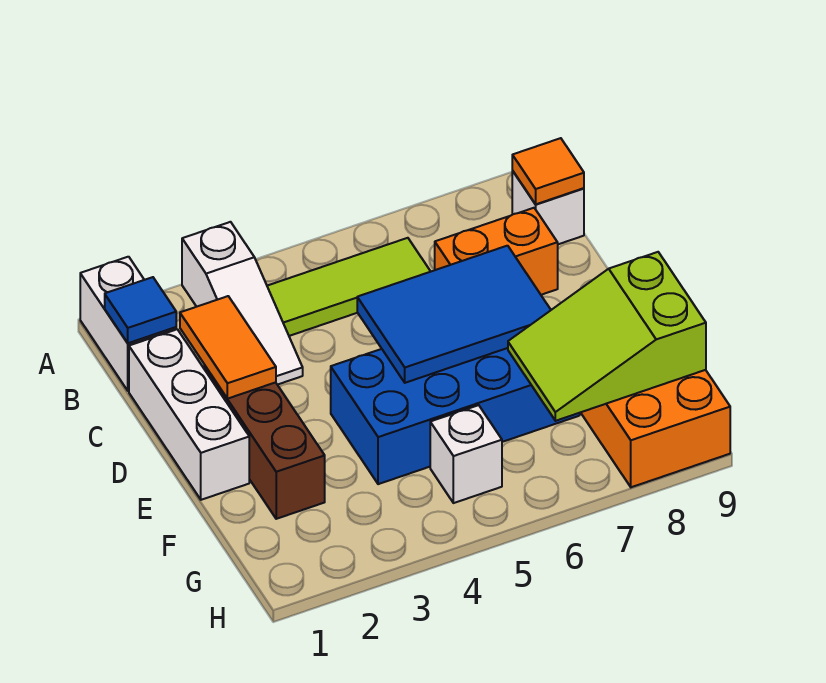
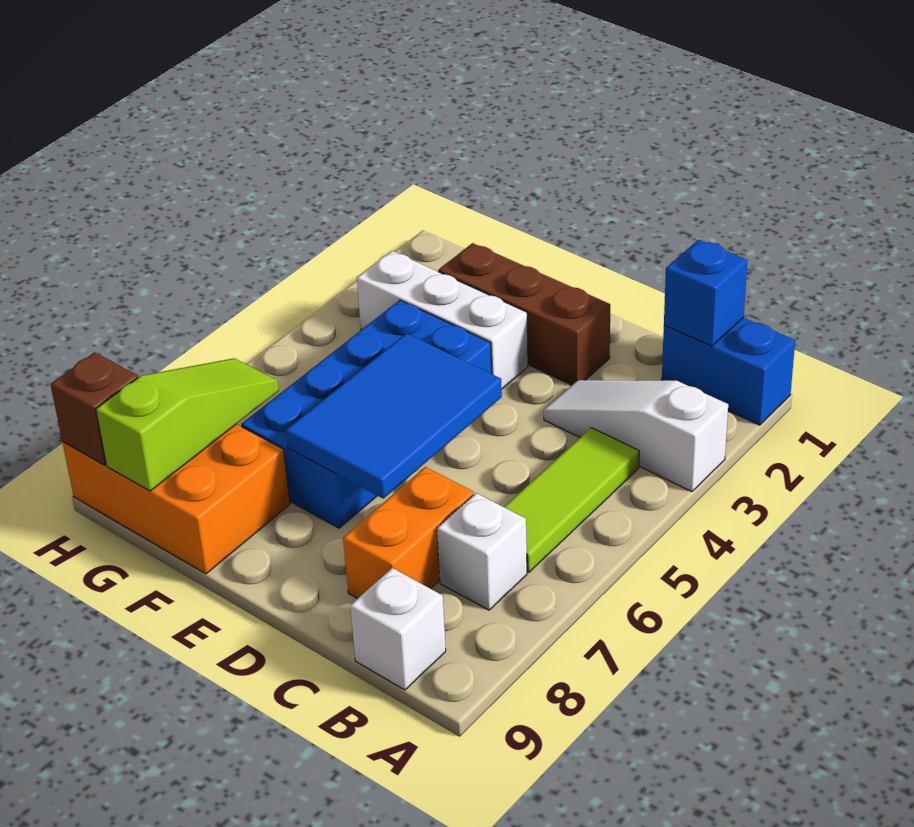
white 1x2 brick [80,257,176,391] -> blue 1x2 brick [662,318,795,425]
blue 1x1 tile [105,277,176,343] -> blue 1x1 brick [664,240,748,346]
orange 1x1 tile [512,138,584,204] -> none
white 1x3 brick [129,329,249,500] -> white 1x3 brick moved to [357,251,528,390]
orange 1x2 tile [180,296,276,399] -> none
lime 2x3 slope [508,252,706,421] -> lime 1x3 slope [96,358,279,491]
white 1x1 brick [430,405,502,503] -> white 1x1 brick moved to [437,493,527,610]
none -> brown 1x1 brick [50,352,138,465]

